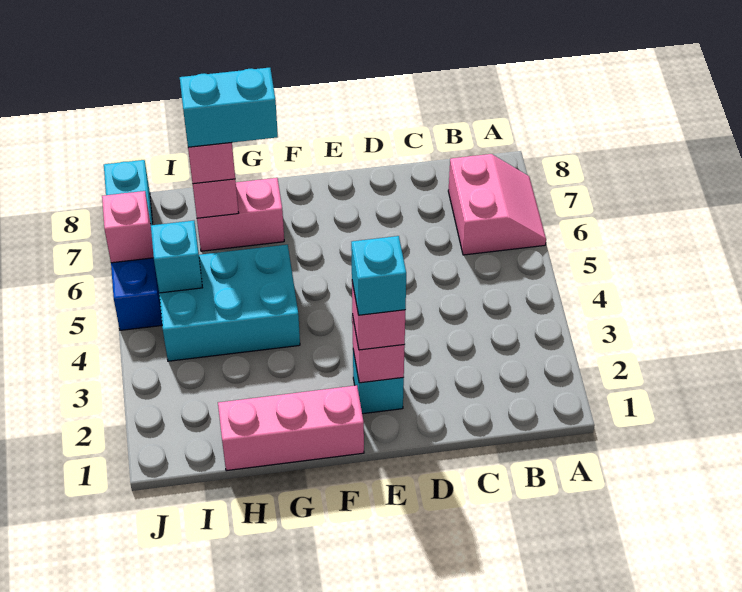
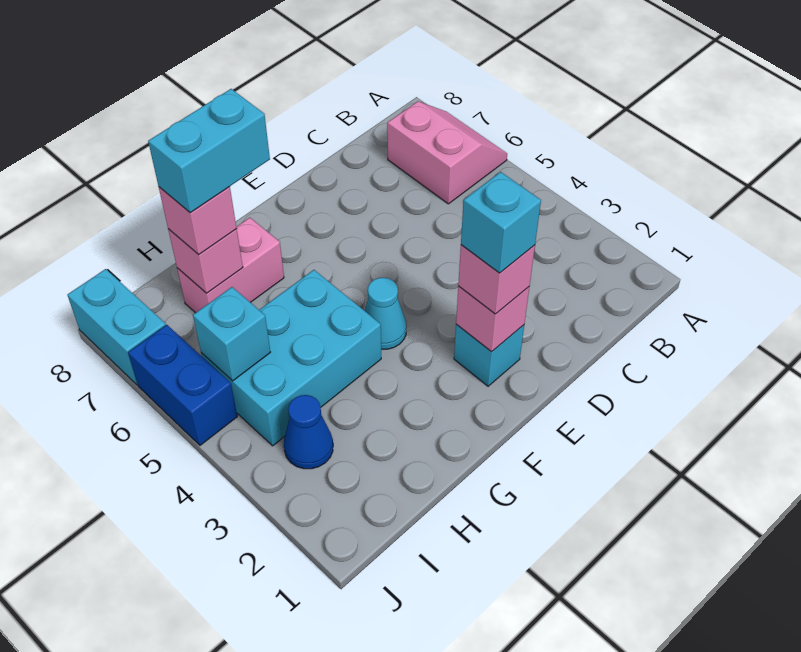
pink 1x3 brick [218,385,364,471] -> none
none -> cyan 1x1 cone [365,278,406,349]
none -> blue 1x1 cone [284,395,333,469]
pink 1x1 brick [102,191,154,263] -> none

